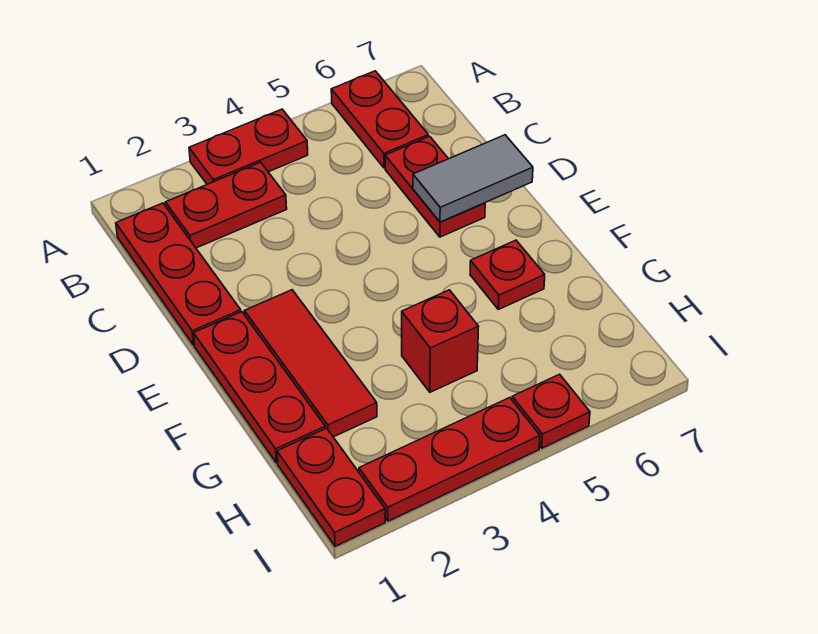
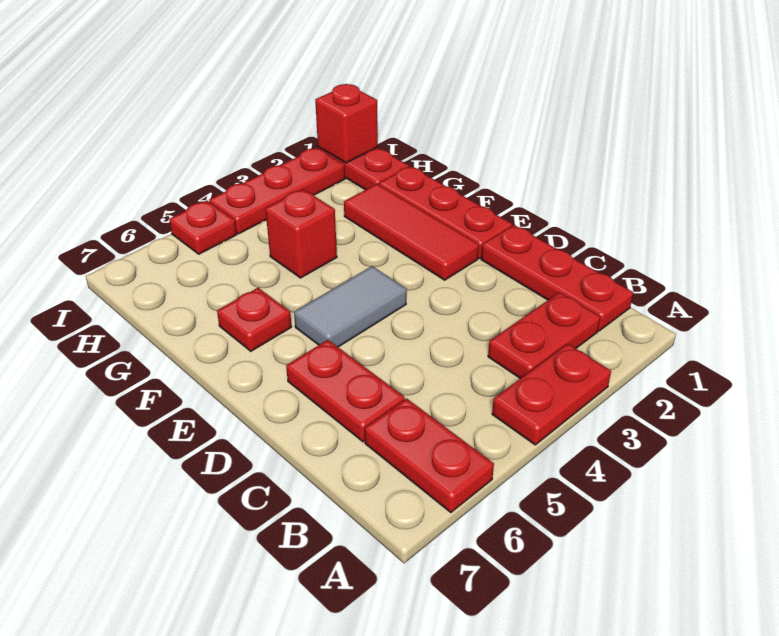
grey 1x2 tile [413,135,533,222] -> grey 1x2 tile moved to [294,266,407,347]
none -> red 1x1 brick [315,84,378,163]

